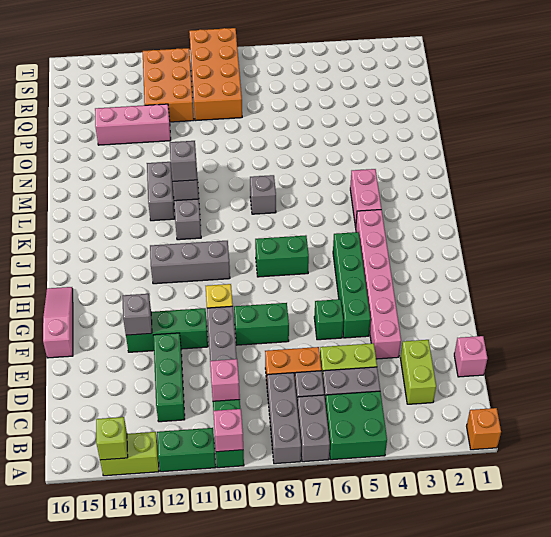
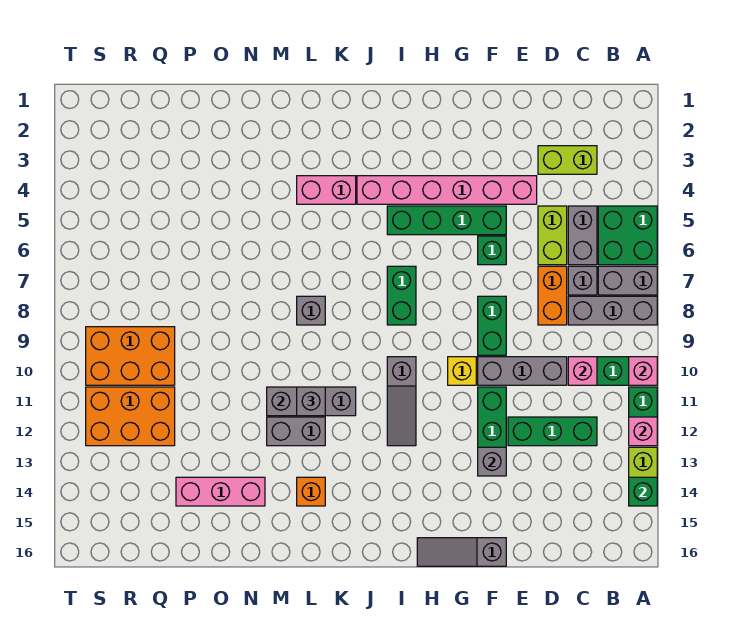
orange 1x1 brick [467,408,501,450] -> orange 1x1 brick moved to [297,477,325,506]
lime 1x1 brick [96,417,128,460] -> green 1x1 brick [629,477,657,506]
pink 1x1 brick [454,336,487,377] -> pink 1x1 brick moved to [629,417,657,446]
pink 1x3 slope [43,287,73,358] -> grey 1x3 slope [417,538,506,566]
grey 1x3 brick [150,241,230,284] -> grey 1x3 slope [387,357,416,446]
pink 1x3 brick [95,104,171,145] -> pink 1x3 brick turned to [176,477,265,506]
orange 2x4 brick [189,28,242,121] -> orange 2x3 brick [86,327,175,385]

